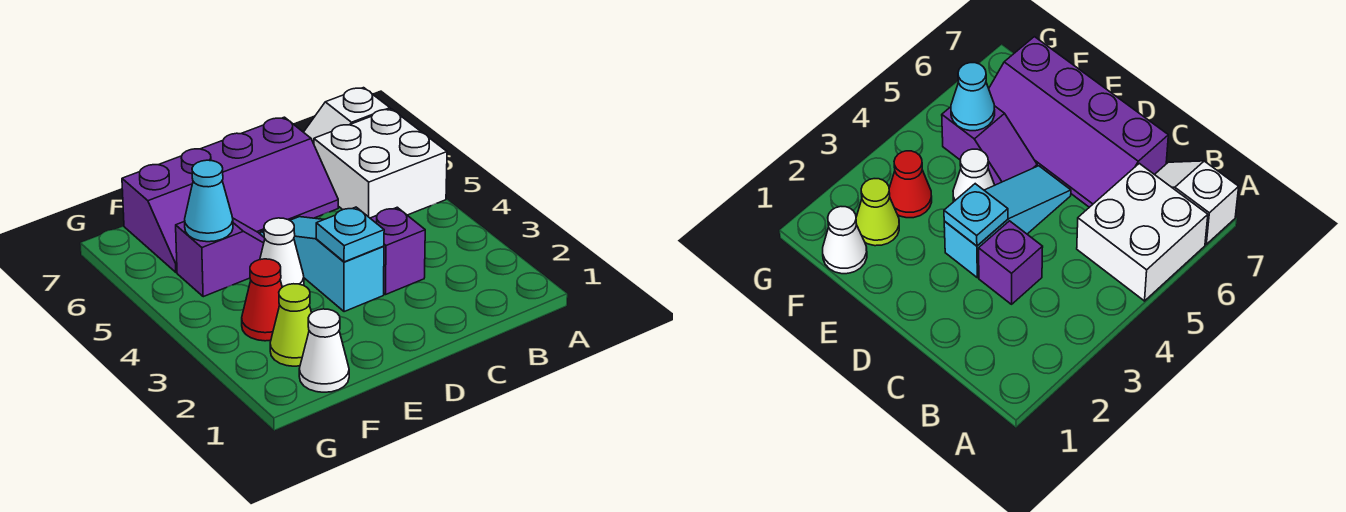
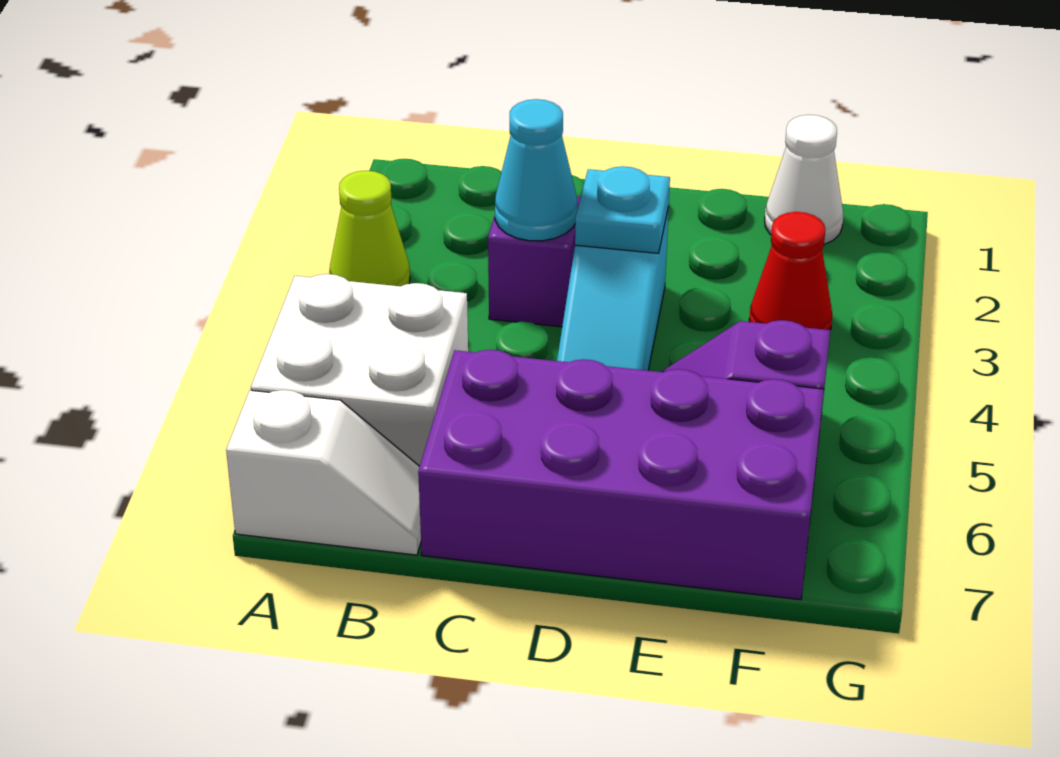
purple 2x4 slope [122,117,338,272] -> purple 2x4 brick [418,350,824,600]
white 1x1 cone [260,218,304,287] -> none
lime 1x1 cone [270,284,311,366] -> lime 1x1 cone moved to [329,171,410,286]
cyan 1x1 cone [185,160,233,242] -> cyan 1x1 cone moved to [495,99,577,241]

